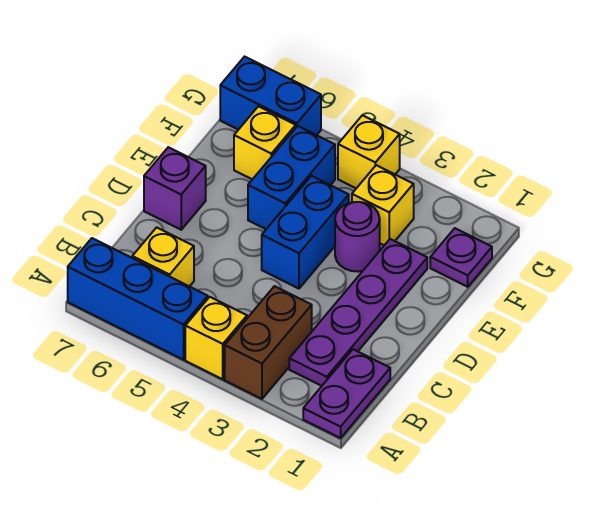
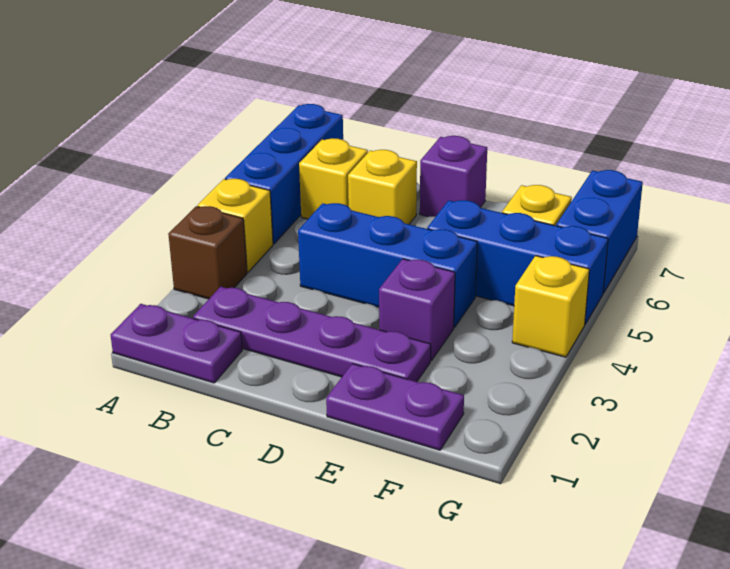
brown 1x2 brick [225,286,312,399] -> brown 1x1 brick [168,206,247,299]
blue 1x2 brick [262,176,349,289] -> blue 1x3 brick [298,203,477,327]
purple 1x1 round brick [335,202,380,272] -> purple 1x1 brick [379,259,455,361]
blue 1x2 brick [248,126,335,229] -> blue 1x3 brick [427,200,608,324]
purple 1x1 plate [430,228,492,287] -> purple 1x2 plate [326,364,464,450]
yellow 1x1 brick [352,165,414,245] -> yellow 1x1 brick moved to [348,150,417,224]

